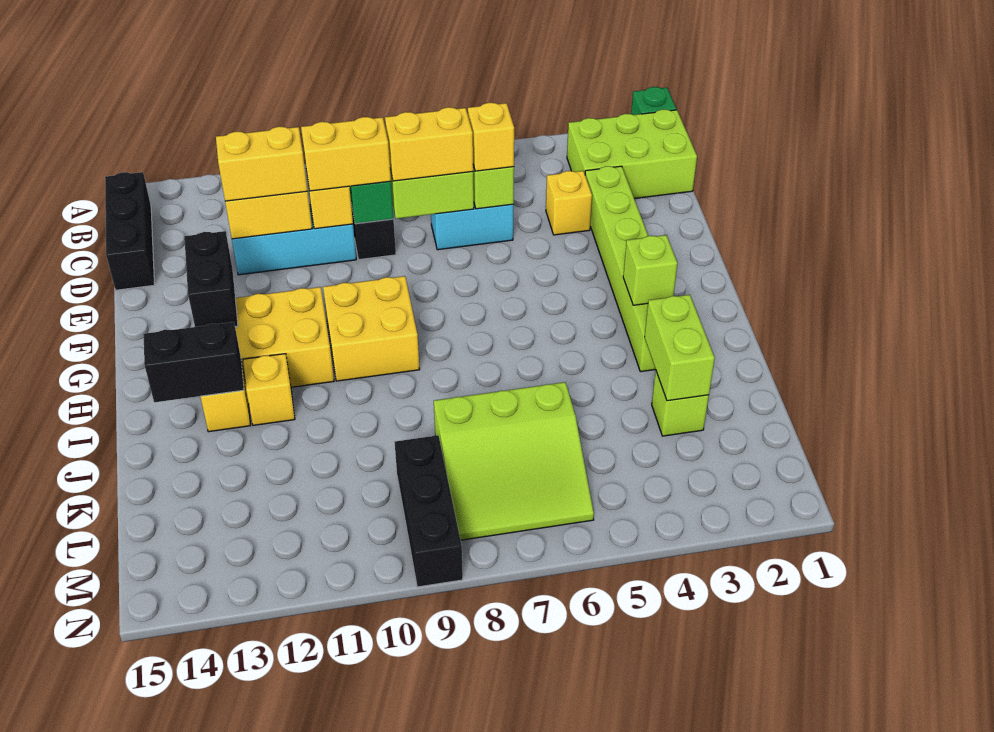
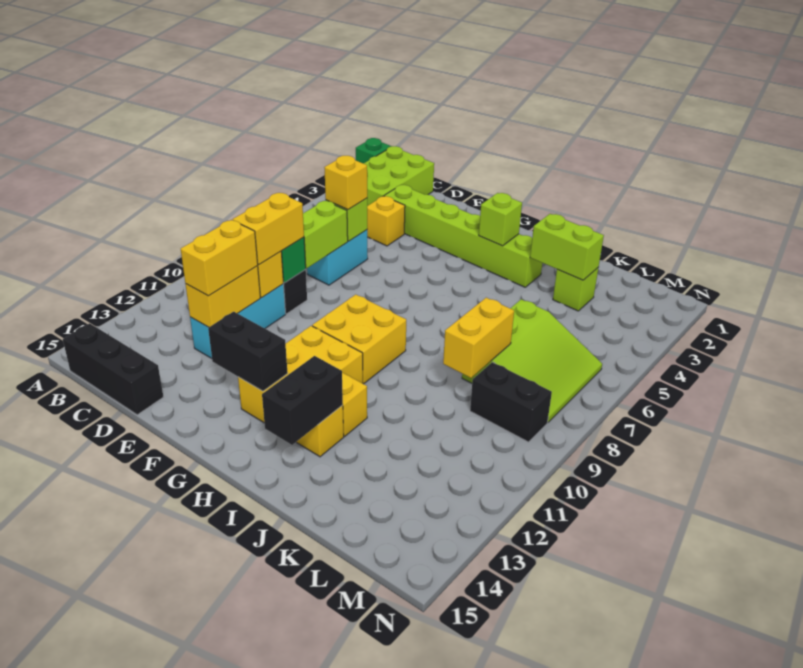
yellow 1x2 brick [385,107,473,181] -> yellow 1x2 brick moved to [443,298,514,378]
black 1x3 brick [395,435,463,587] -> black 1x2 brick [470,362,552,442]

